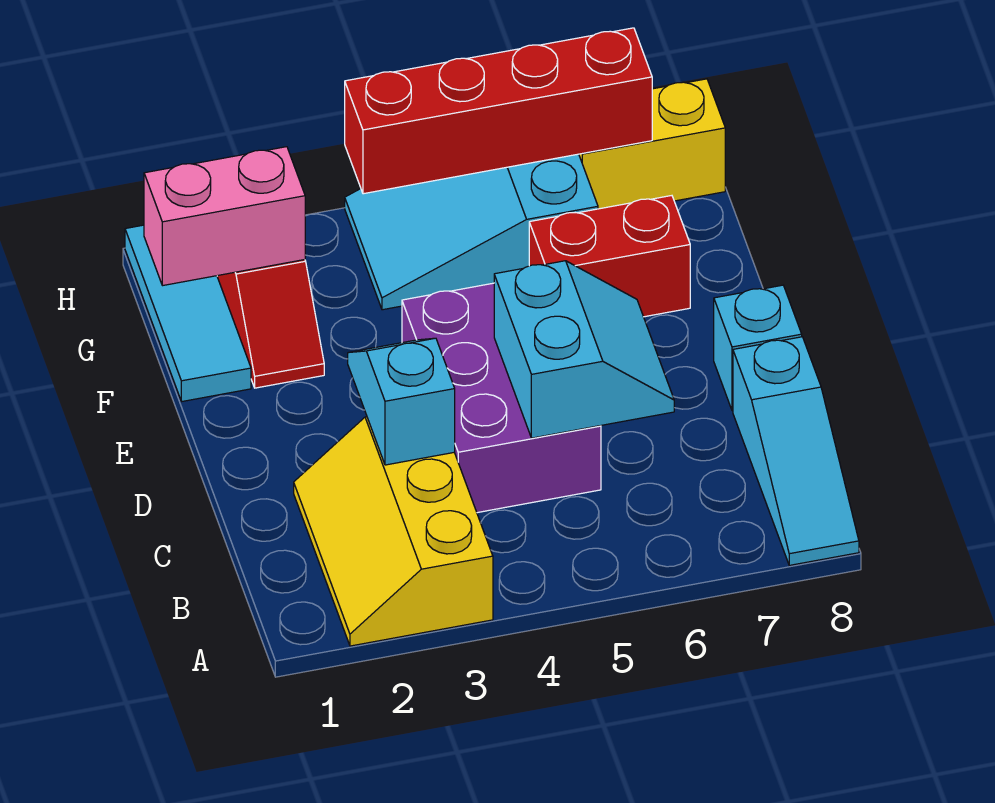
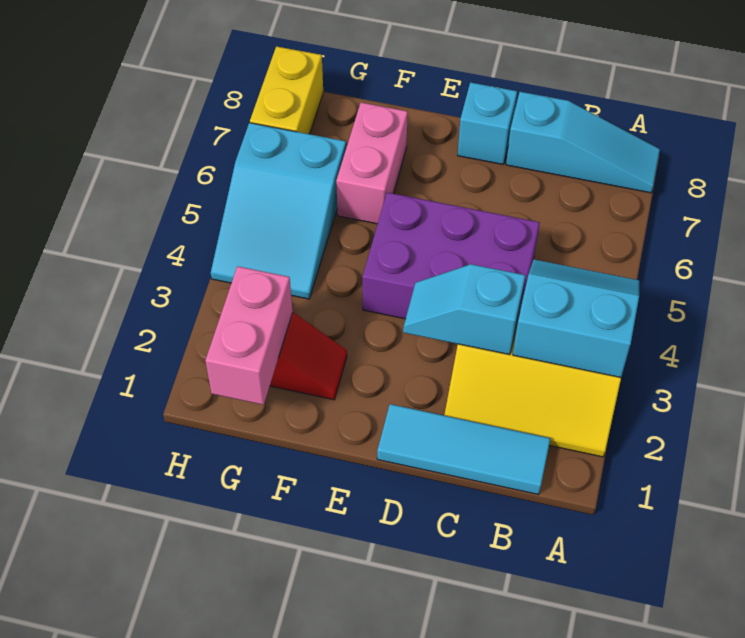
cyan 2x2 slope [494,261,674,438] -> cyan 2x2 slope moved to [513,259,639,377]
cyan 1x3 tile [125,225,251,401] -> cyan 1x3 tile moved to [377,404,550,495]
red 1x2 brick [529,196,690,317] -> pink 1x2 brick [336,102,408,224]
red 1x4 brick [345,28,652,194] -> none

